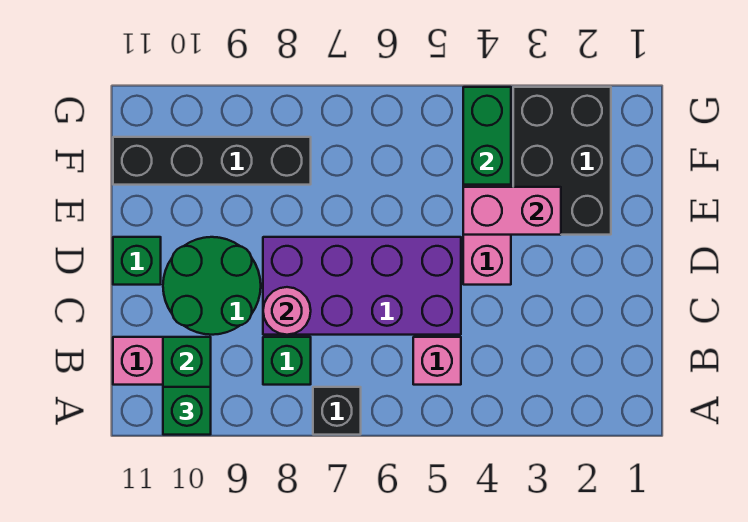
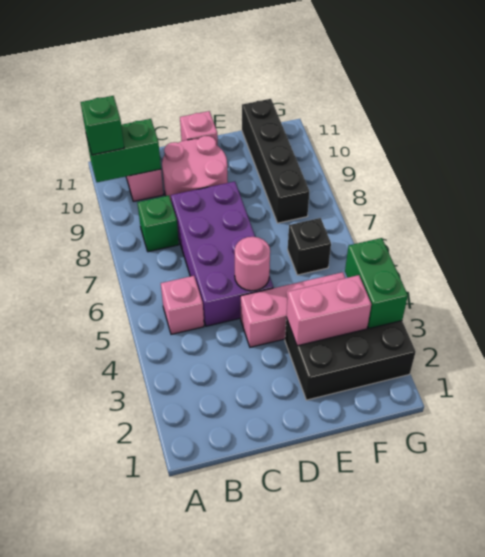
black 1x1 brick [313,387,361,435] -> black 1x1 brick moved to [288,218,331,275]
pink 1x1 round brick [263,287,311,335] -> pink 1x1 round brick moved to [235,237,270,291]
green 2x2 round brick [163,237,261,335] -> pink 2x2 round brick [162,136,228,199]
green 1x1 brick [113,237,161,285] -> pink 1x1 brick [180,111,218,146]
pink 1x2 brick [463,187,561,235] -> pink 1x2 brick turned to [286,275,371,346]
green 1x2 brick [463,87,511,185] -> green 1x2 brick turned to [345,238,408,328]

